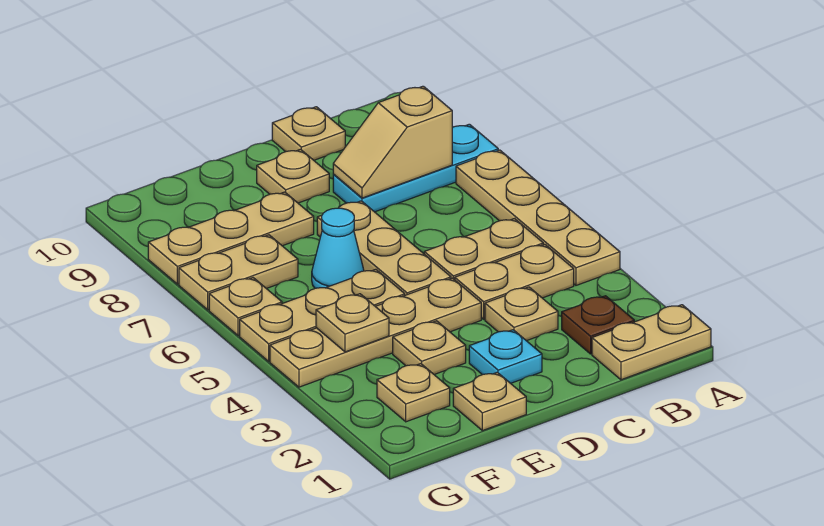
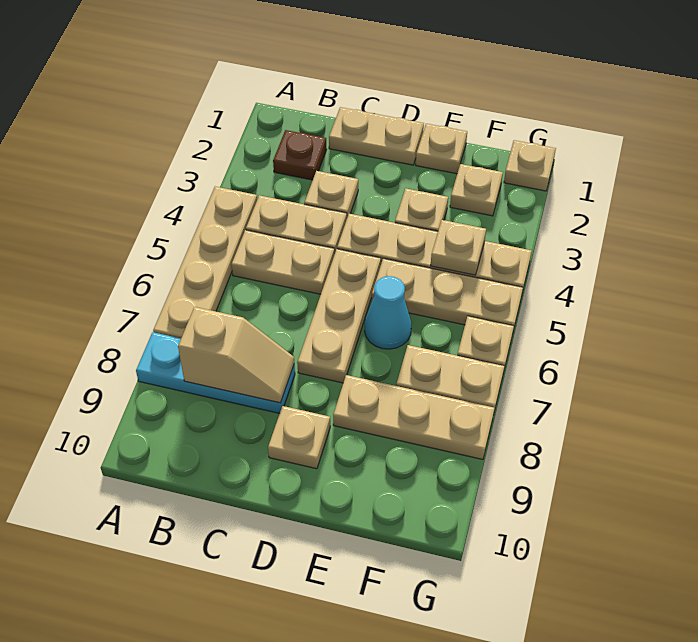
tan 1x2 plate [592,305,711,380] -> tan 1x2 plate moved to [329,107,424,165]
tan 1x1 plate [272,107,345,160] -> tan 1x1 plate moved to [504,140,556,191]
cyan 1x1 plate [469,330,542,383] -> none

